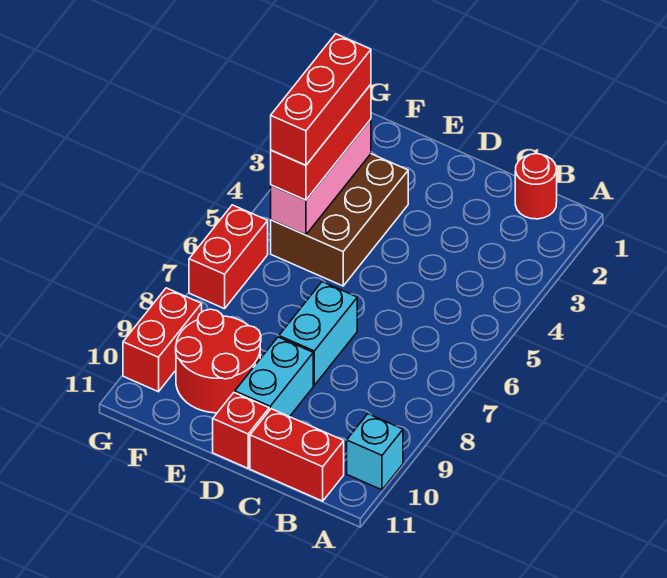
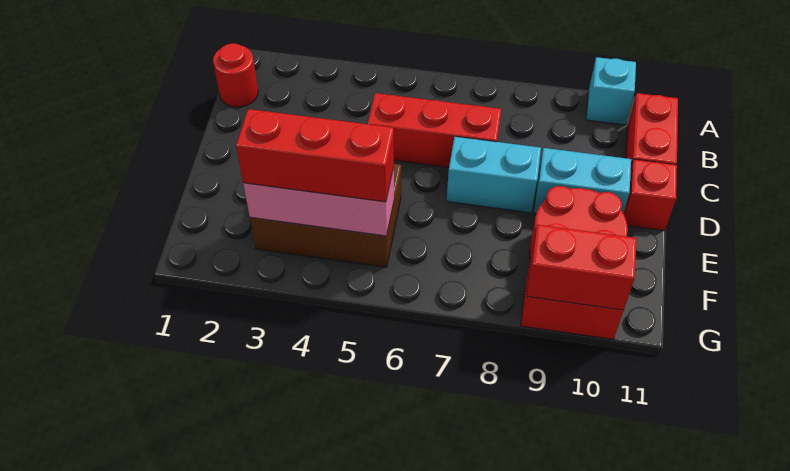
red 1x3 brick [271,34,371,165] -> red 1x3 brick moved to [368,93,501,167]
red 1x2 brick [189,205,268,309] -> red 1x2 brick moved to [527,225,637,310]

